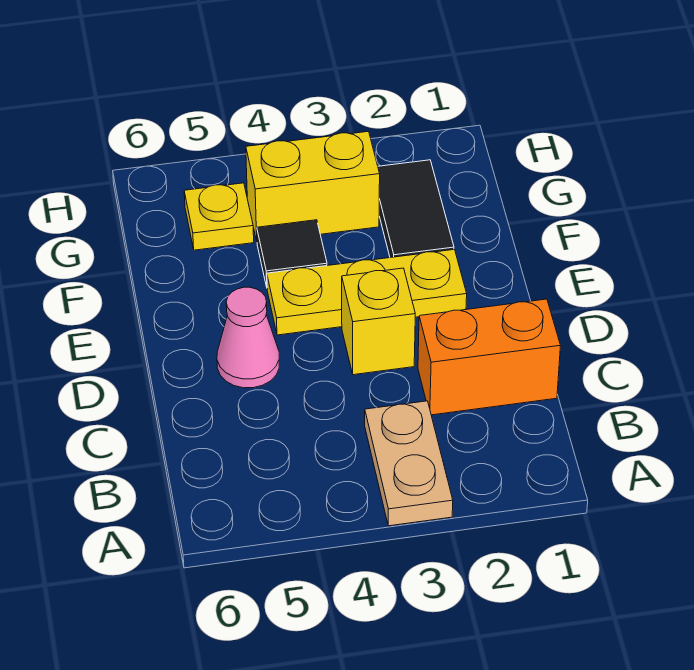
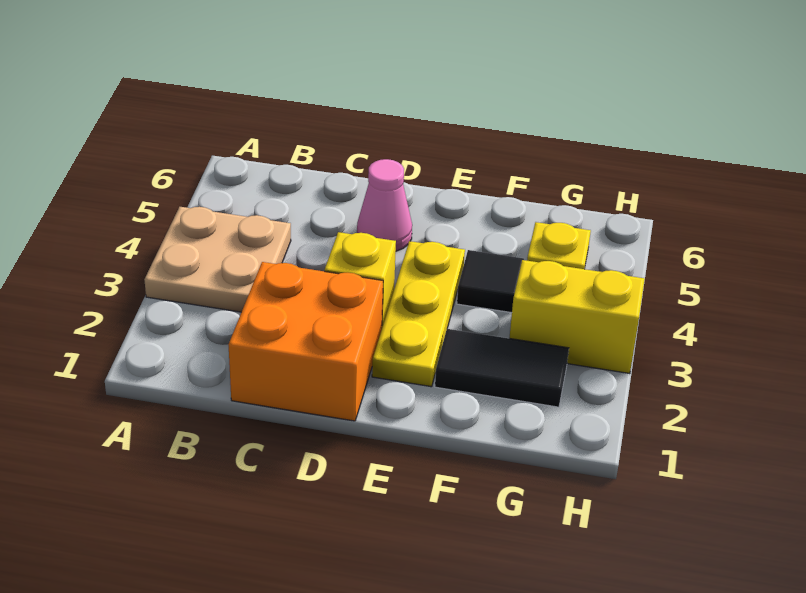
tan 1x2 plate [365,401,453,526] -> tan 2x2 plate [144,207,291,312]
orange 1x2 brick [418,299,561,415] -> orange 2x2 brick [228,262,383,421]
yellow 1x2 brick [246,131,380,241] -> yellow 1x2 brick turned to [509,260,645,374]

